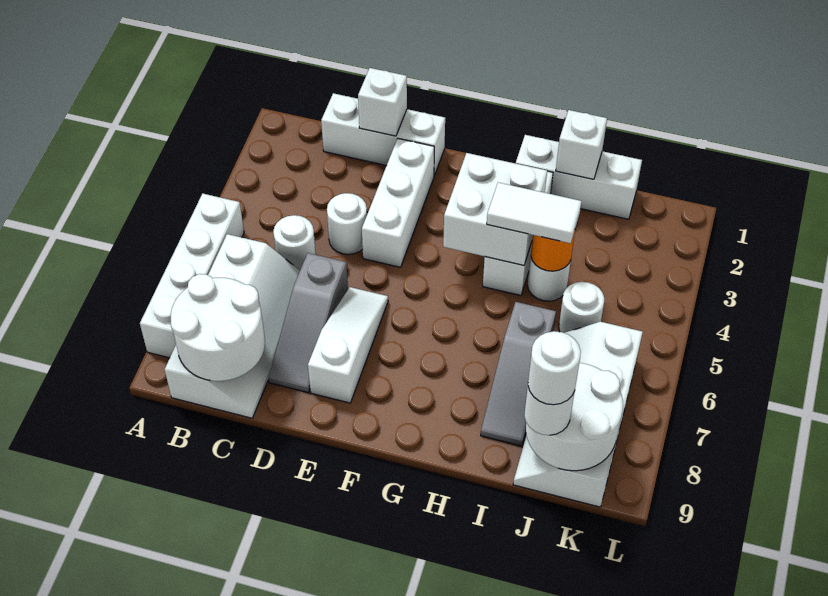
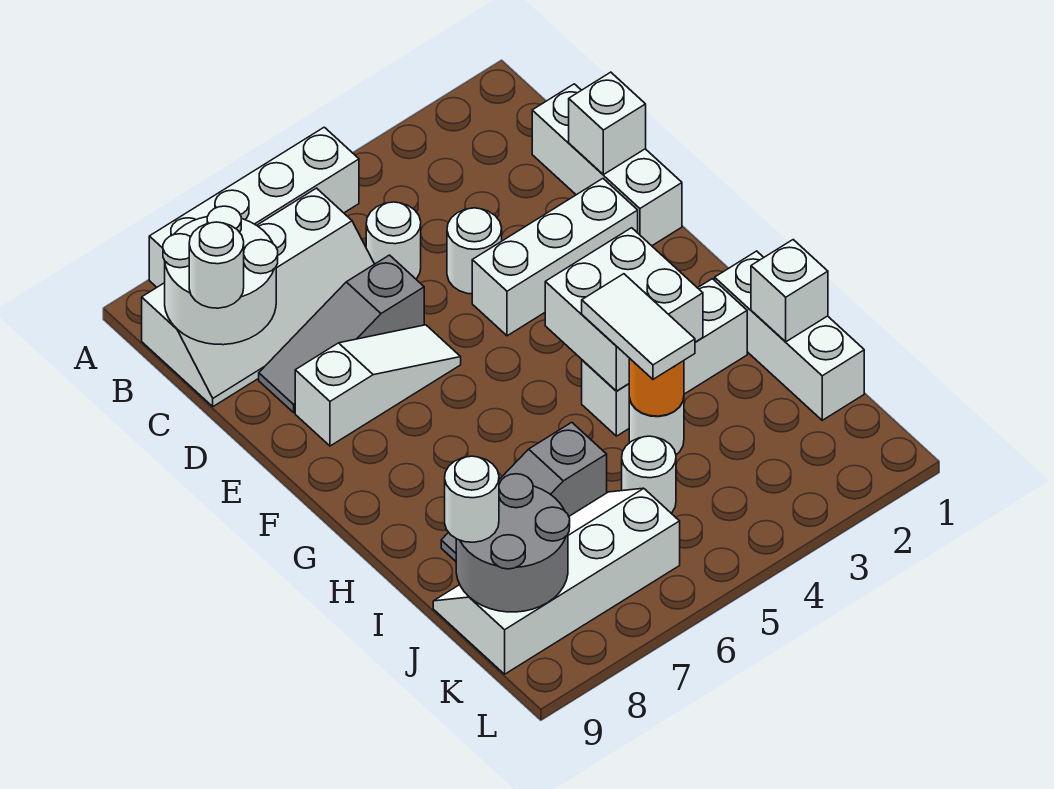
white 2x2 round brick [526,363,623,471] -> grey 2x2 round brick [456,474,570,612]
white 1x1 round brick [528,331,581,405] -> white 1x1 round brick moved to [189,222,244,308]

